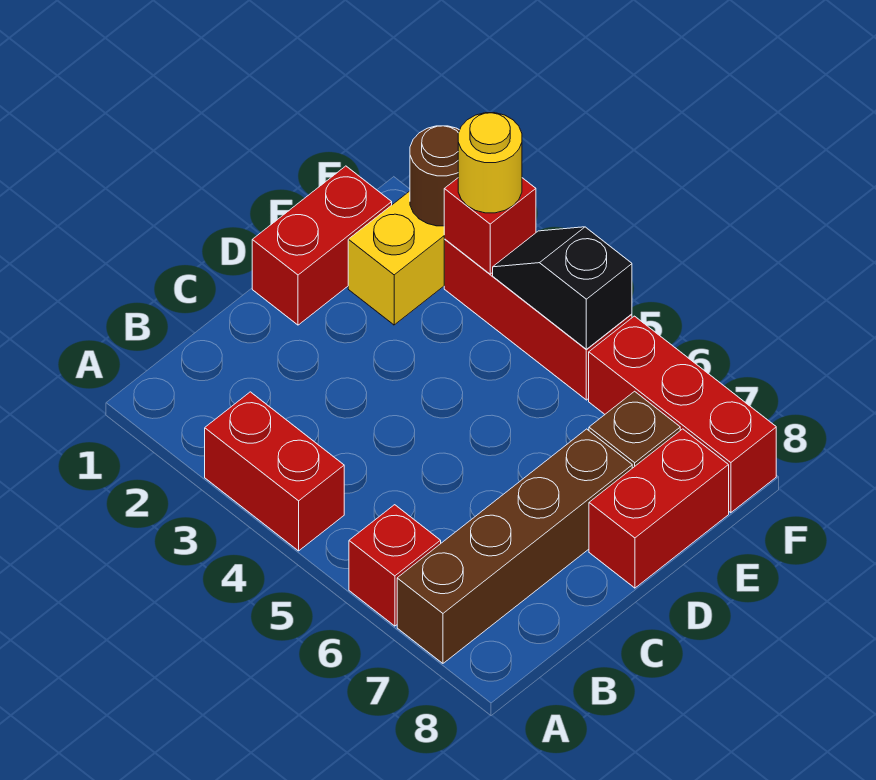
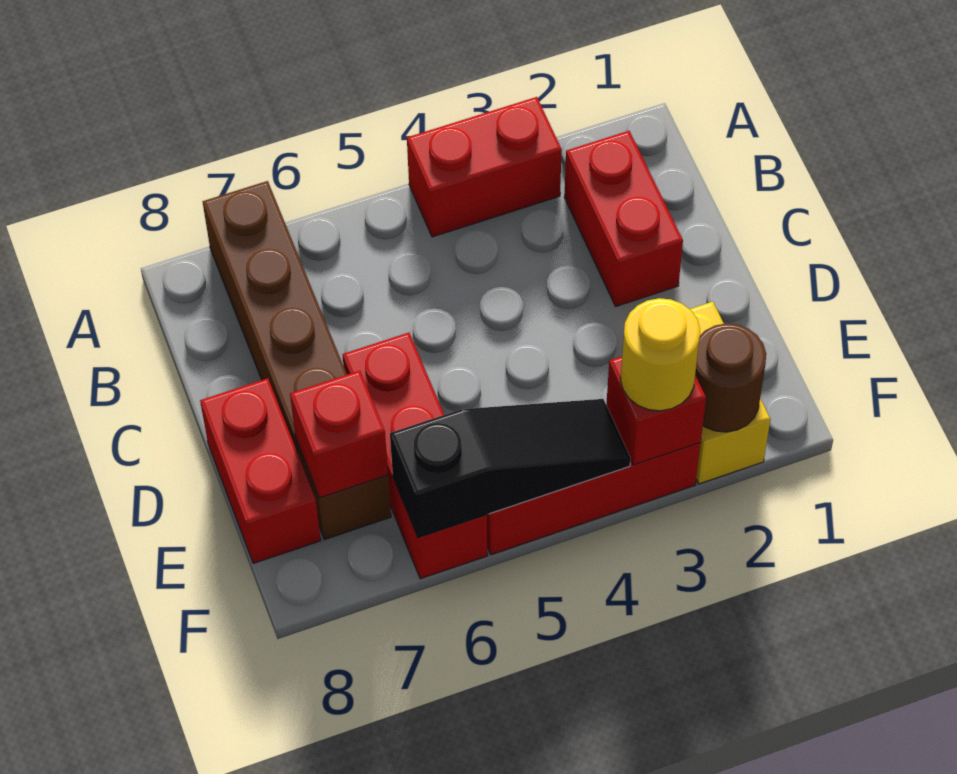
red 1x1 brick [349,505,441,626] -> red 1x1 brick moved to [290,371,388,498]
red 1x2 brick [252,166,392,325] -> red 1x2 brick moved to [564,131,683,306]
black 1x2 slope [493,227,632,350] -> black 1x3 slope [390,399,631,538]
red 1x3 brick [589,316,776,513] -> red 1x3 brick turned to [342,333,487,579]

